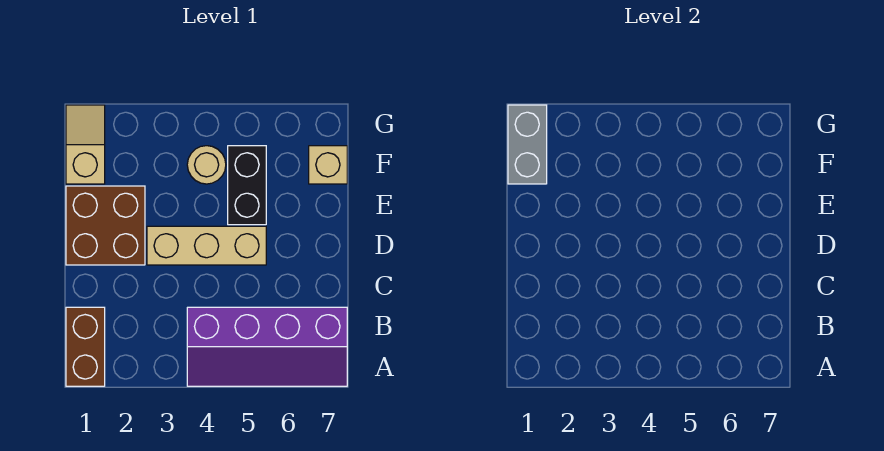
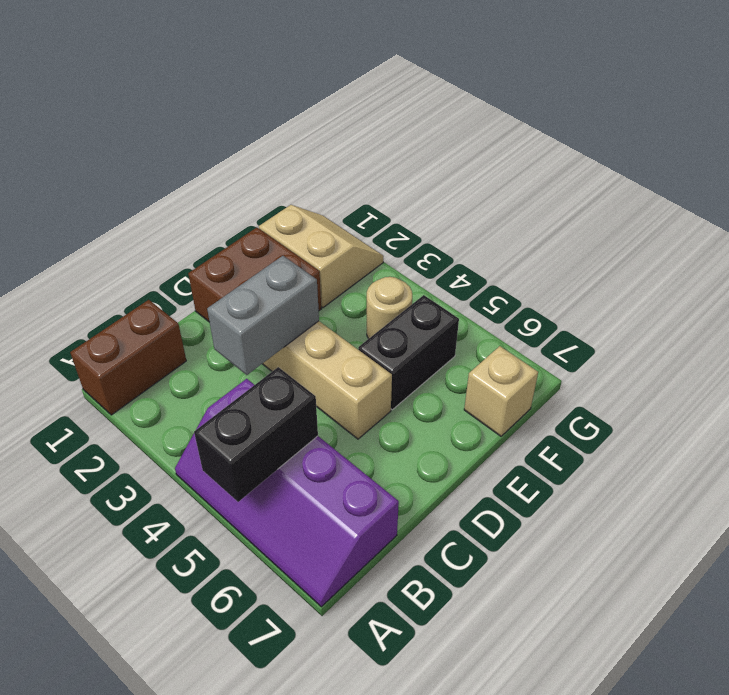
none -> black 1x2 brick [194,367,318,502]
tan 1x2 slope [66,105,105,184] -> tan 2x2 slope [259,205,384,308]
grey 1x2 brick [508,105,547,184] -> grey 1x2 brick moved to [207,256,319,375]

